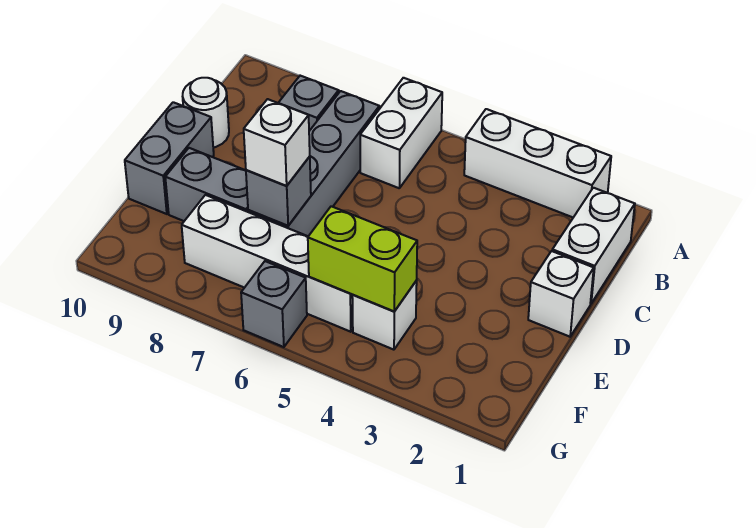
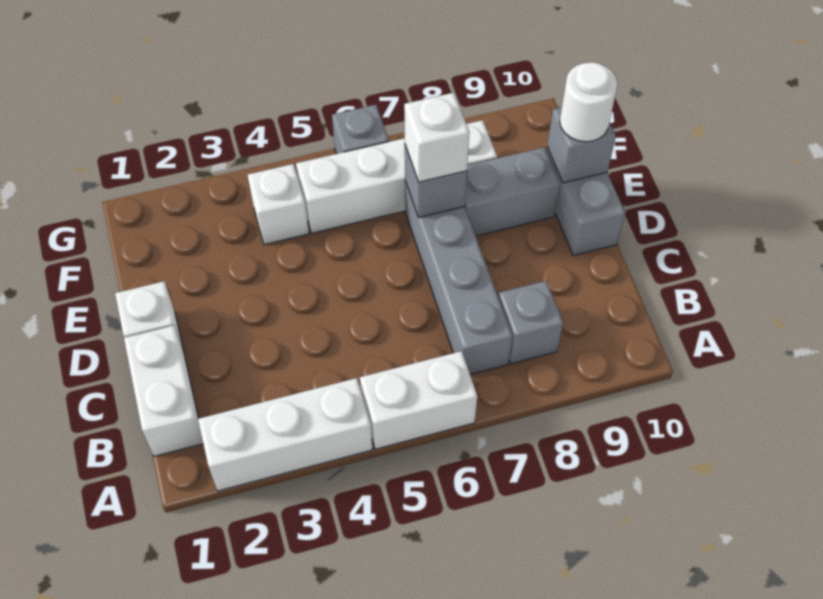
white 1x2 brick [360,78,442,188] -> white 1x2 brick turned to [360,351,477,449]
white 1x1 round brick [183,78,229,148] -> white 1x1 round brick moved to [560,62,618,142]
none -> grey 1x1 brick [547,107,616,183]
lime 1x2 brick [308,206,417,311] -> none

